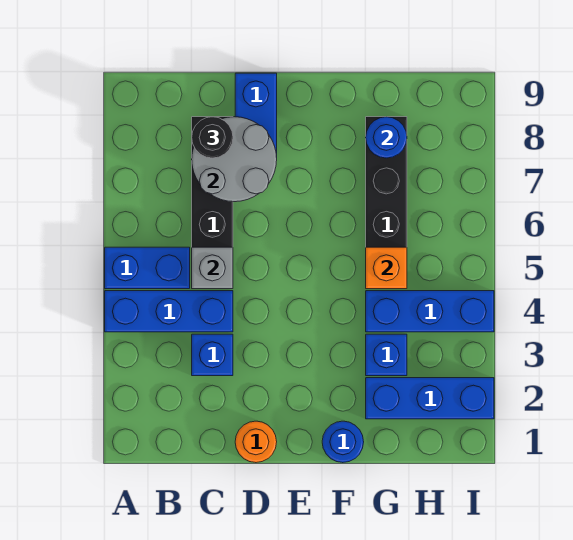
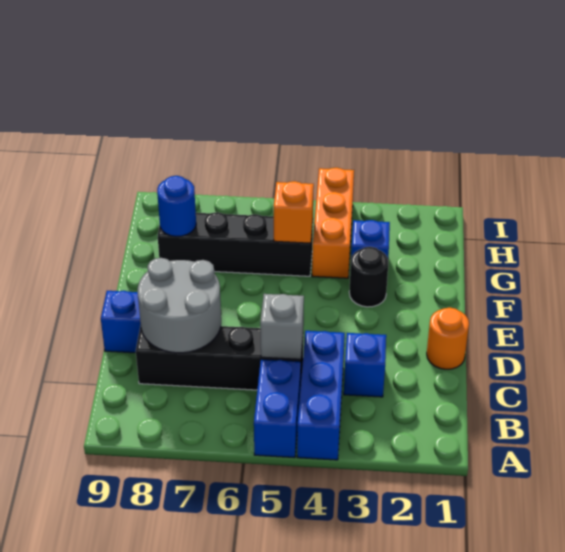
black 1x1 round brick [192,117,233,158] -> black 1x1 round brick moved to [349,247,388,307]
blue 1x1 round brick [322,421,364,463] -> none
blue 1x3 brick [366,378,494,419] -> none
blue 1x3 brick [366,291,494,332] -> orange 1x3 brick [312,167,354,278]

